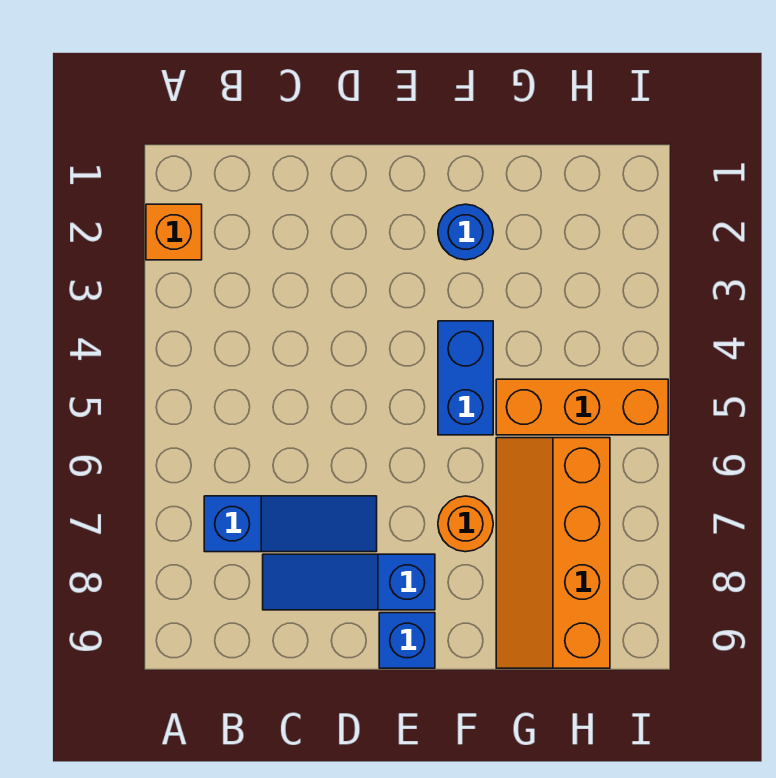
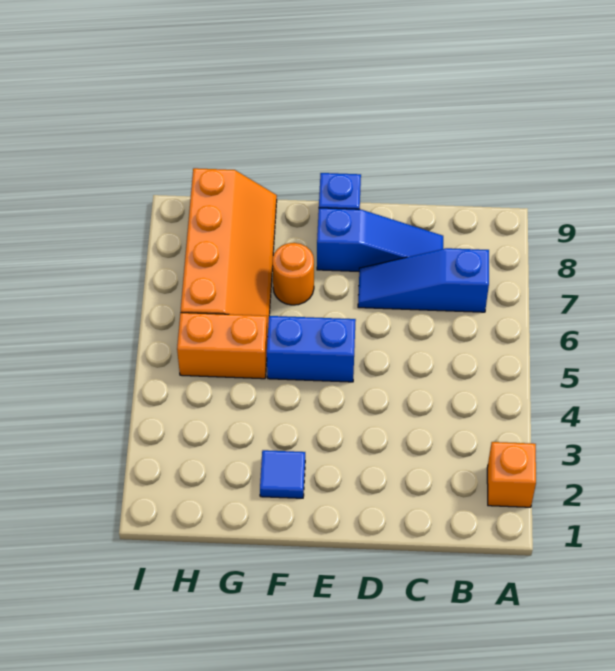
blue 1x1 round brick [438,204,493,260] -> blue 1x1 tile [260,450,305,498]
blue 1x2 brick [438,321,493,435] -> blue 1x2 brick turned to [267,316,356,382]
orange 1x3 brick [496,379,668,435] -> orange 1x2 brick [177,313,268,379]

